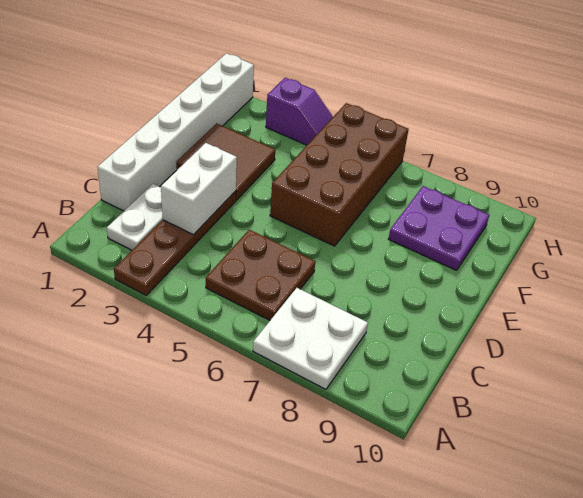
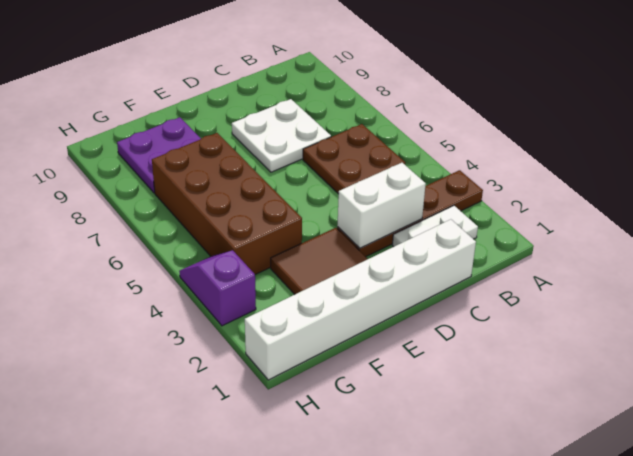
white 2x2 plate [253,288,368,389] -> white 2x2 plate moved to [232,99,331,172]
brown 2x4 brick [270,103,409,246] -> brown 2x4 brick turned to [152,133,302,275]

